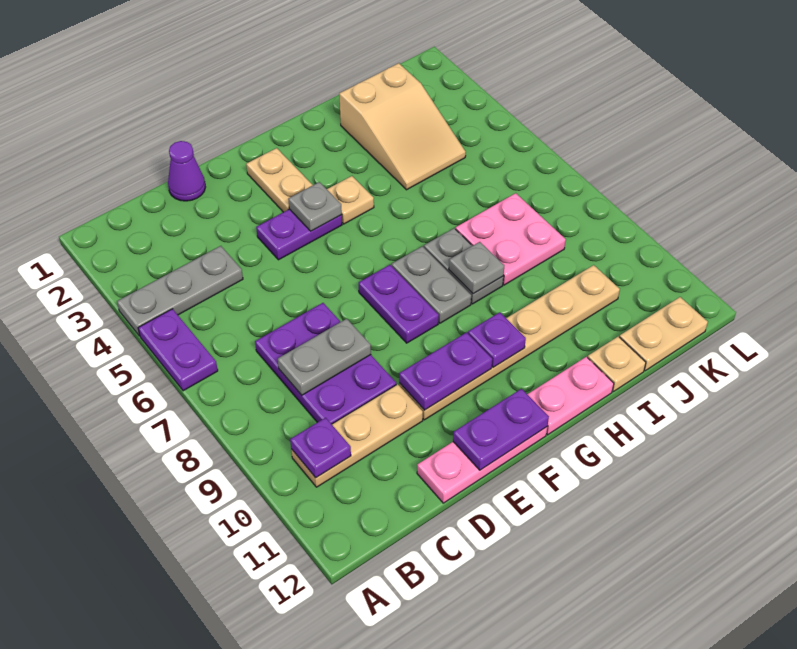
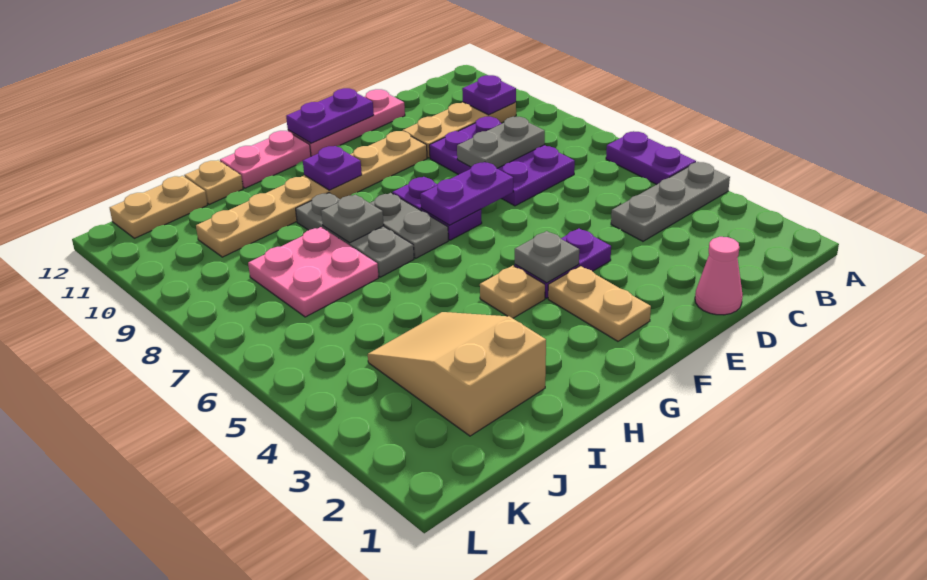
purple 1x1 cone [168,141,206,201] -> pink 1x1 cone [695,237,743,315]
purple 1x2 plate [399,332,492,410] -> purple 1x2 plate moved to [420,162,513,225]
grey 1x2 plate [424,228,504,304] -> grey 1x3 plate [296,193,414,277]

